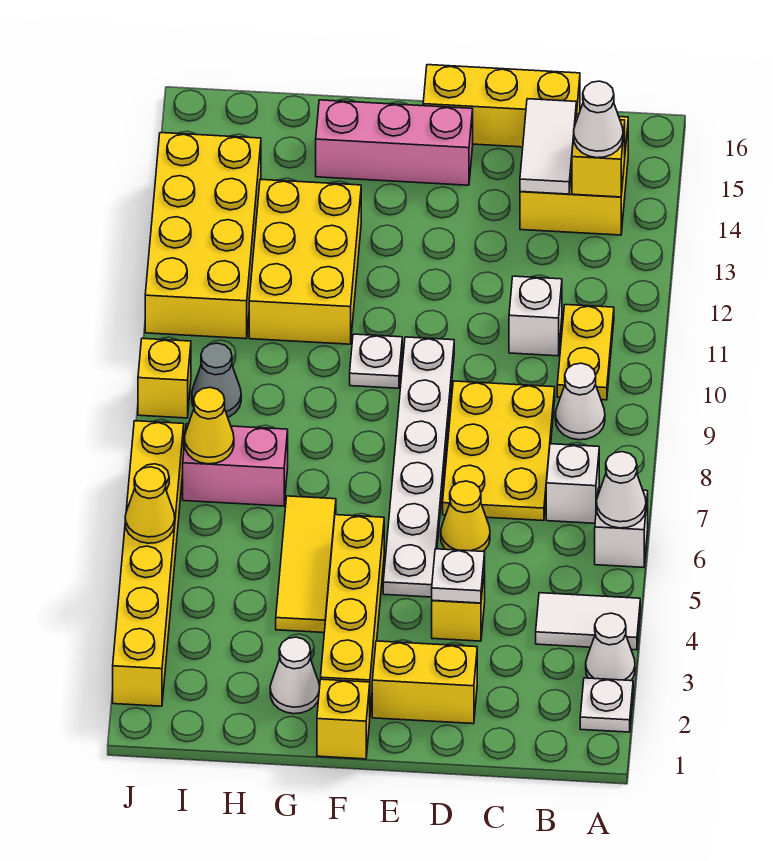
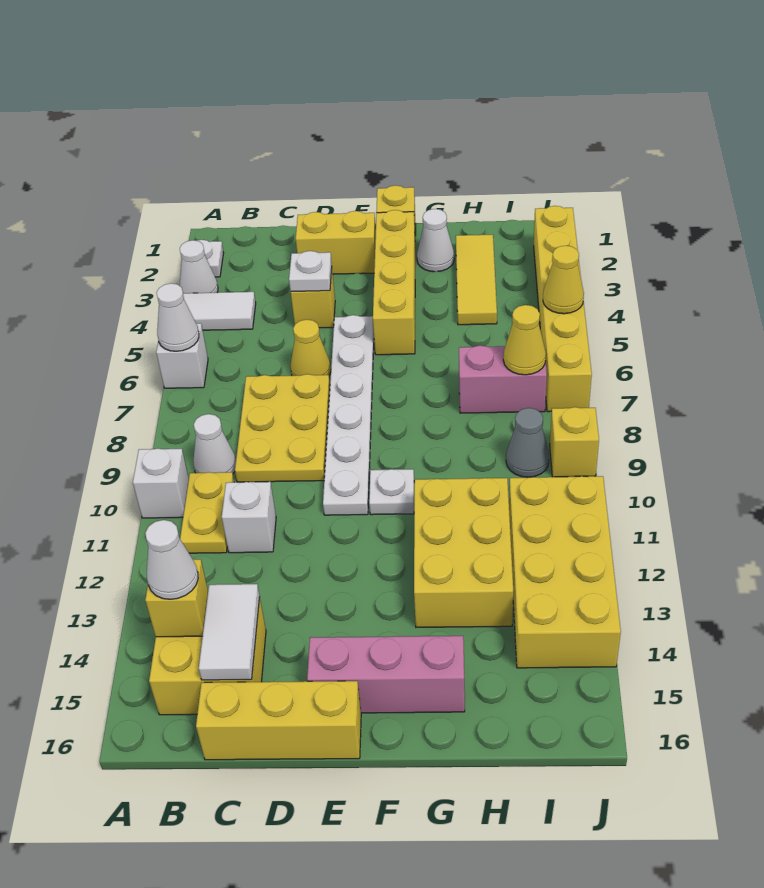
white 1x1 brick [546,444,599,523] -> white 1x1 brick moved to [133,448,189,518]
yellow 1x3 tile [276,496,336,633] -> yellow 1x3 tile moved to [456,235,497,325]

